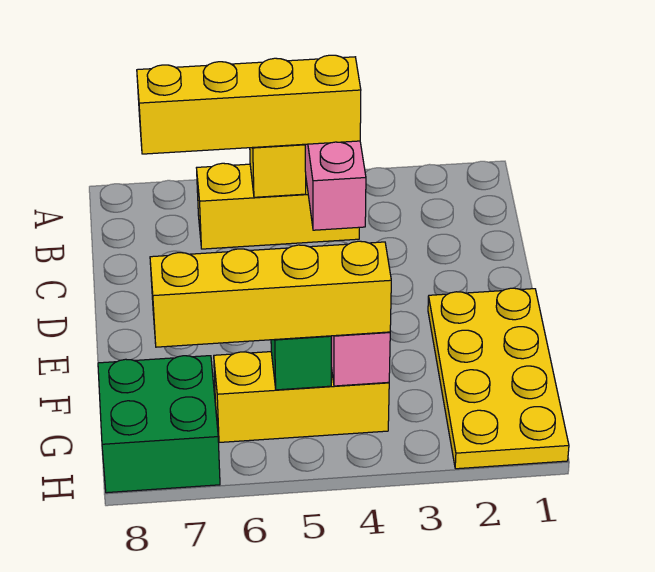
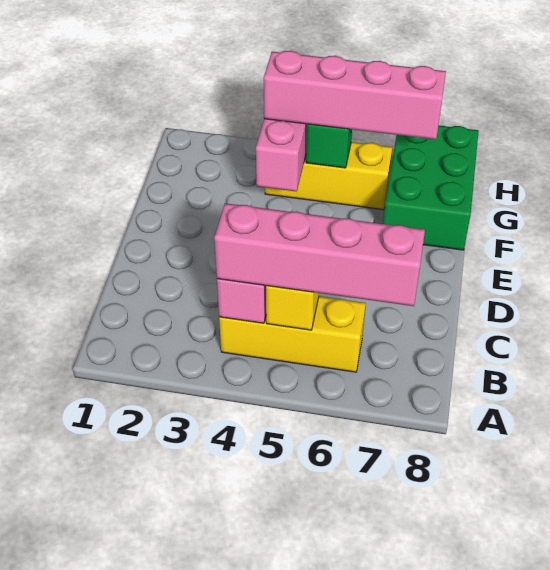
yellow 1x4 brick [137,55,361,154] -> pink 1x4 brick [214,203,425,306]
yellow 2x4 plate [428,288,569,469] -> none
yellow 1x4 brick [150,241,391,347] -> pink 1x4 brick [264,51,446,140]
green 2x2 brick [98,356,220,493] -> green 2x3 brick [383,125,479,250]

